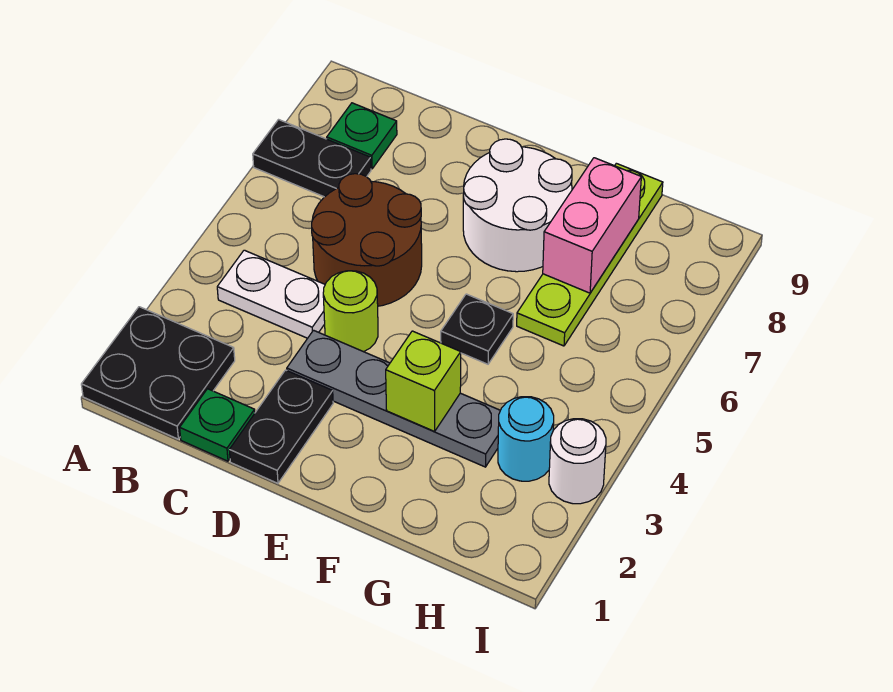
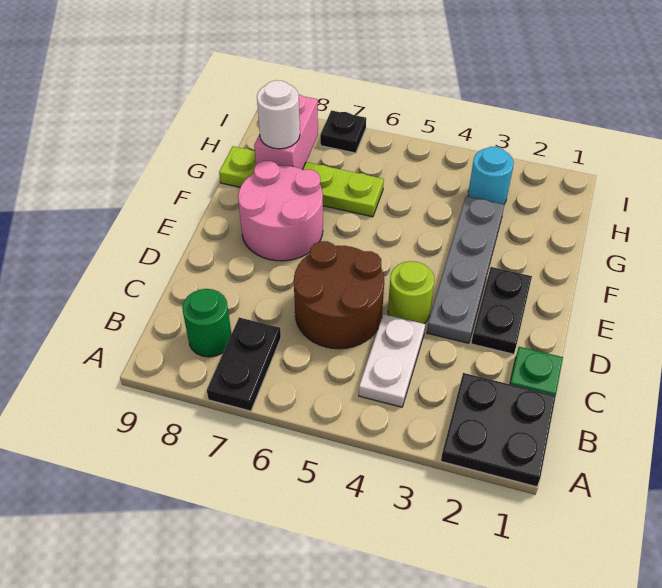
green 1x1 plate [327,103,397,169] -> green 1x1 round brick [182,289,231,357]
black 1x2 plate [229,370,333,483] -> black 1x2 plate turned to [471,267,532,354]
white 2x2 round brick [463,139,572,272] -> pink 2x2 round brick [238,161,323,261]
lime 1x1 brick [386,331,461,431] -> none
black 1x1 plate [441,294,513,364] -> black 1x1 plate moved to [320,110,366,153]
pink 1x2 brick [543,158,641,293] -> pink 1x2 brick turned to [254,94,318,169]
white 1x1 round brick [549,419,606,504] -> white 1x1 round brick moved to [257,80,300,149]

